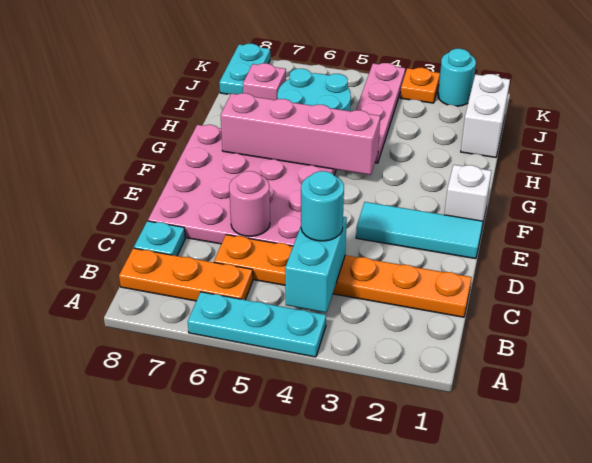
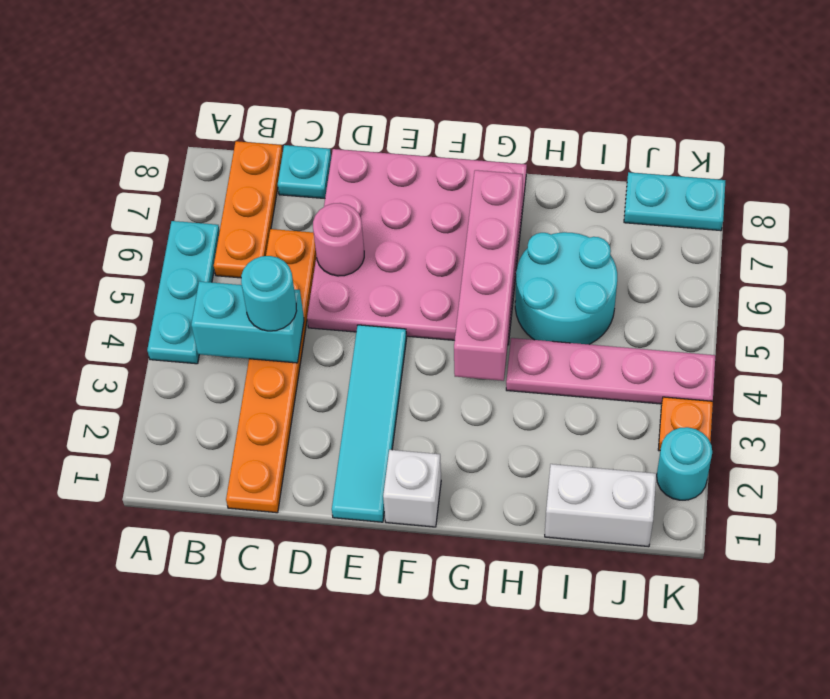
cyan 1x3 tile [356,202,483,259] -> cyan 1x4 tile [332,325,407,522]
pink 1x1 brick [243,63,286,100] -> none

